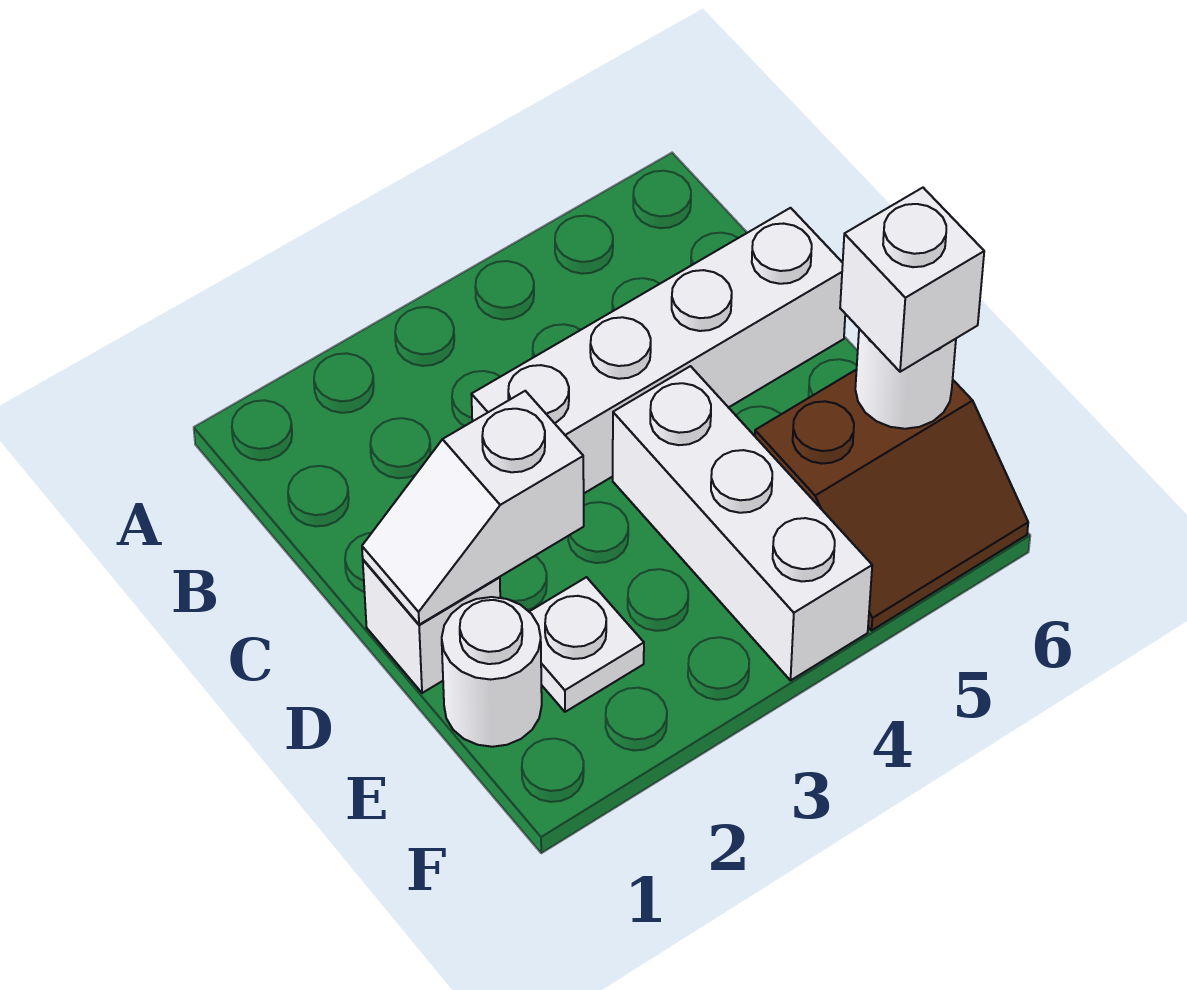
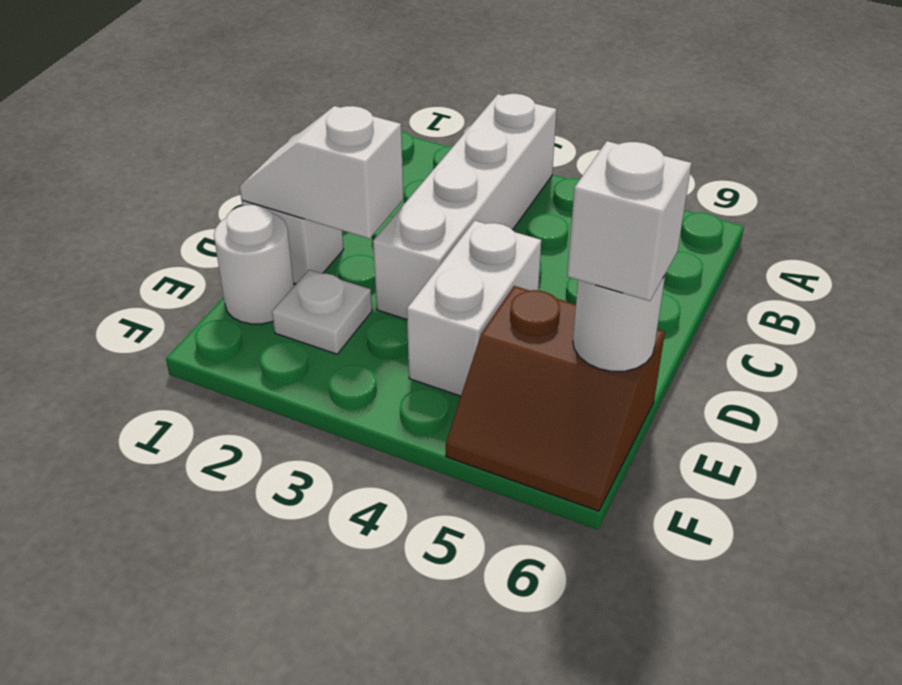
white 1x4 brick [471,208,845,493] -> white 1x4 brick turned to [373,94,557,319]
white 1x3 brick [613,366,872,680] -> white 1x2 brick [407,221,541,396]

